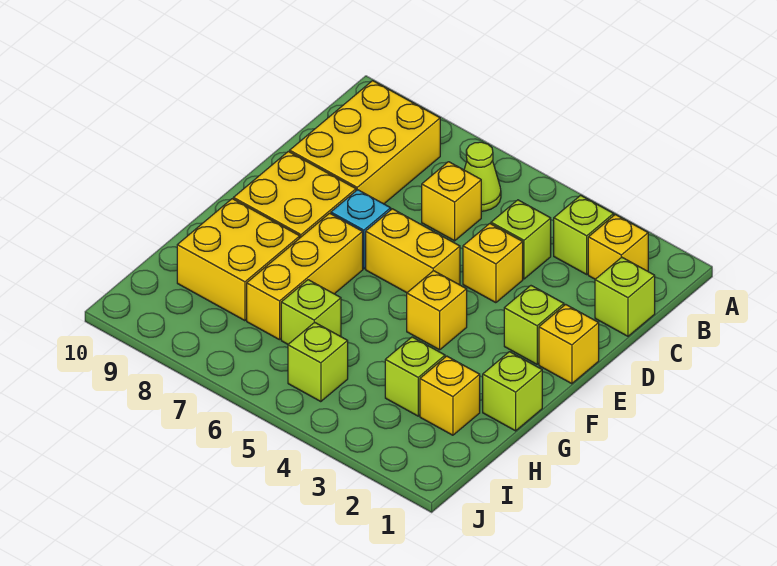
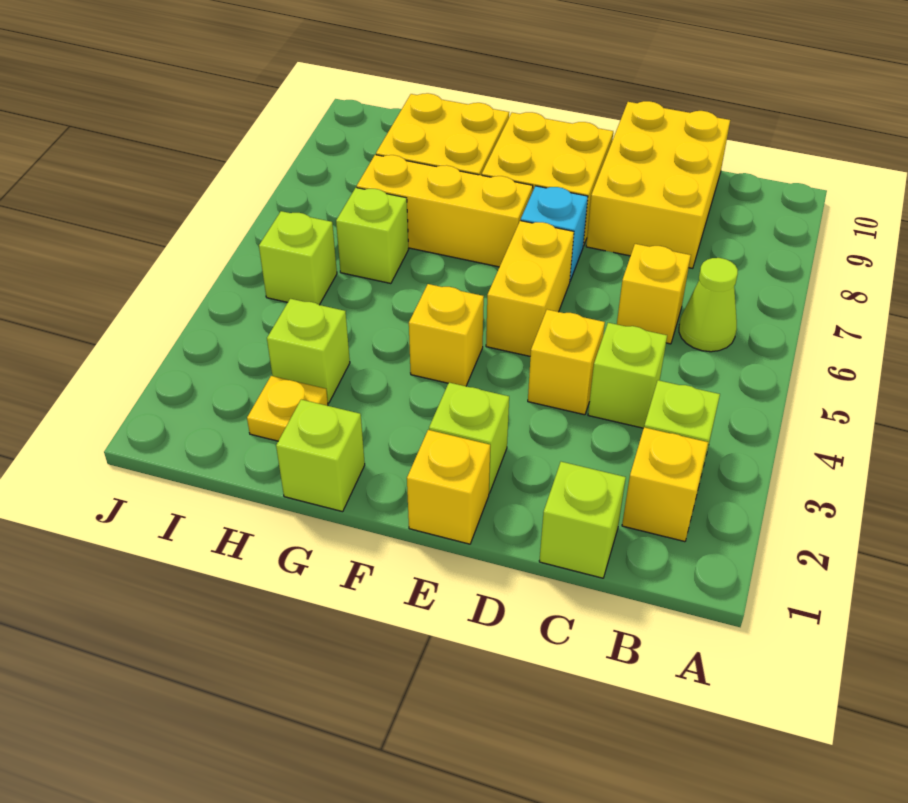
yellow 2x3 brick [290,81,440,204] -> yellow 2x3 brick turned to [586,101,730,268]
yellow 1x1 brick [420,356,480,435] -> yellow 1x1 plate [247,376,328,441]

